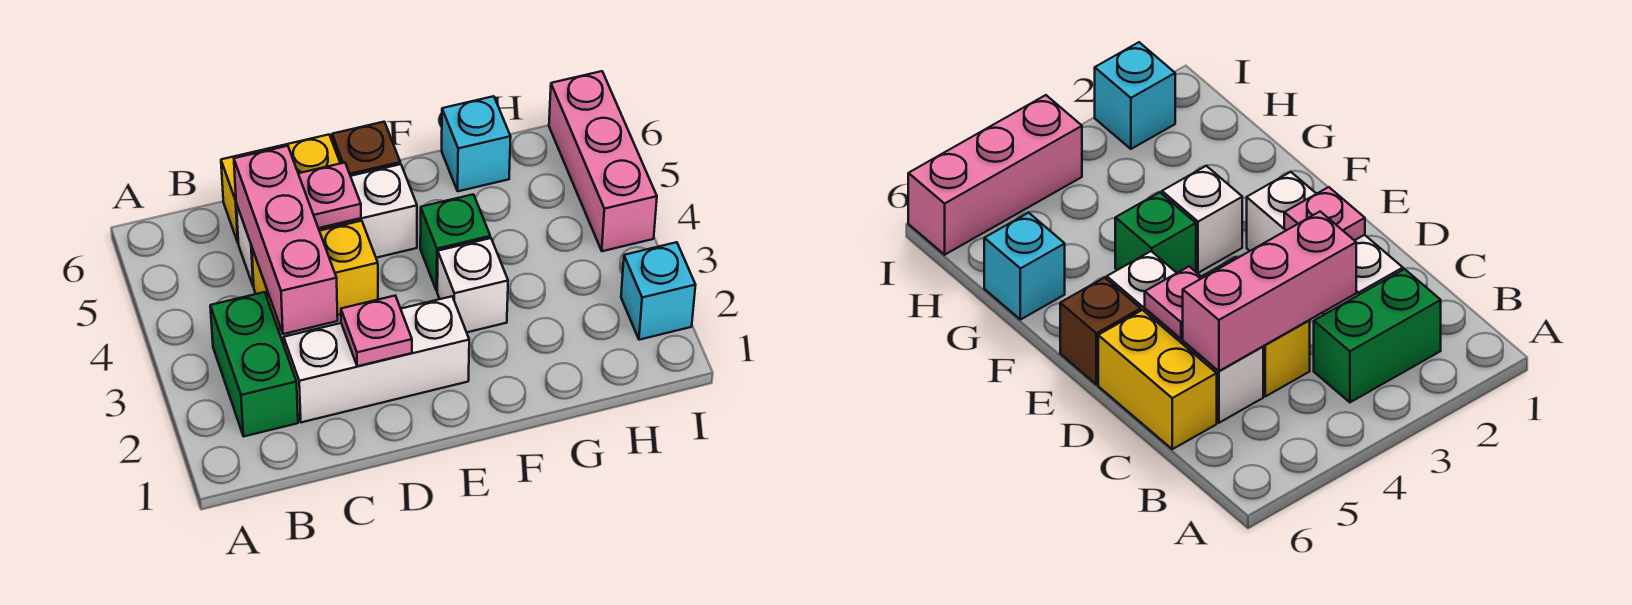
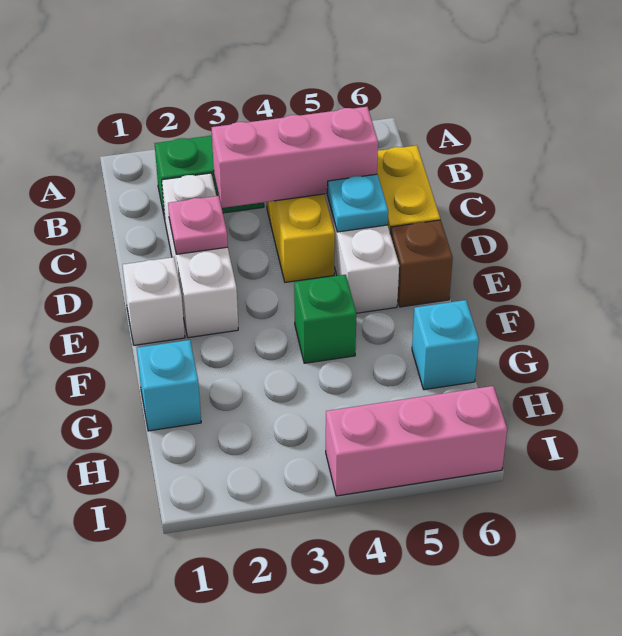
pink 1x1 plate [298,163,361,228] -> cyan 1x1 plate [327,174,388,232]
white 1x1 brick [437,238,508,332] -> white 1x1 brick moved to [123,257,185,345]
cyan 1x1 brick [621,242,696,340] -> cyan 1x1 brick moved to [137,340,201,431]

